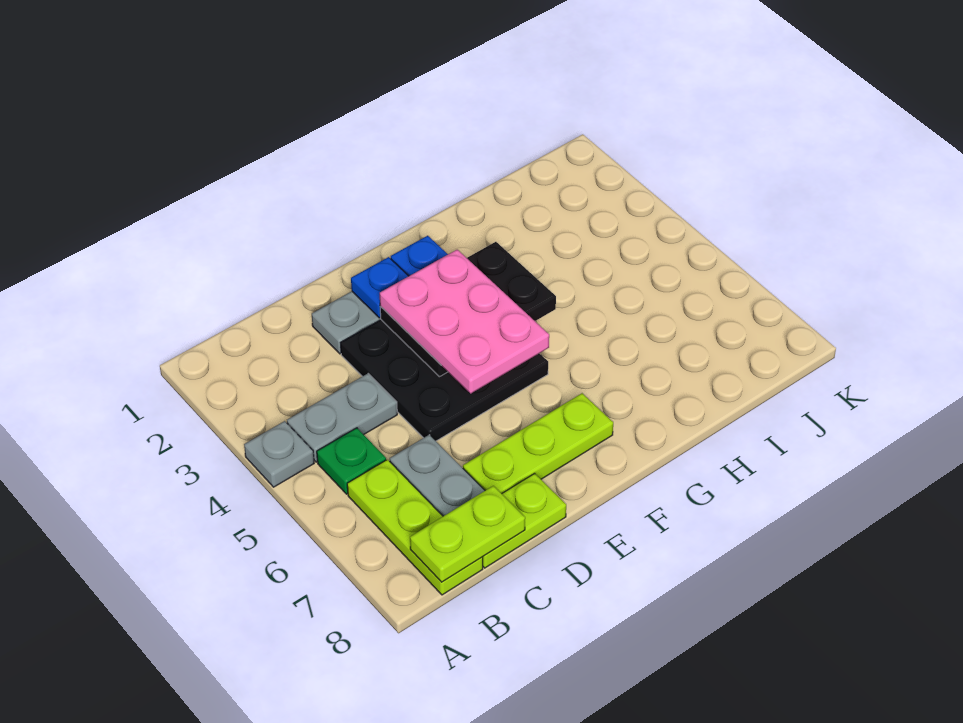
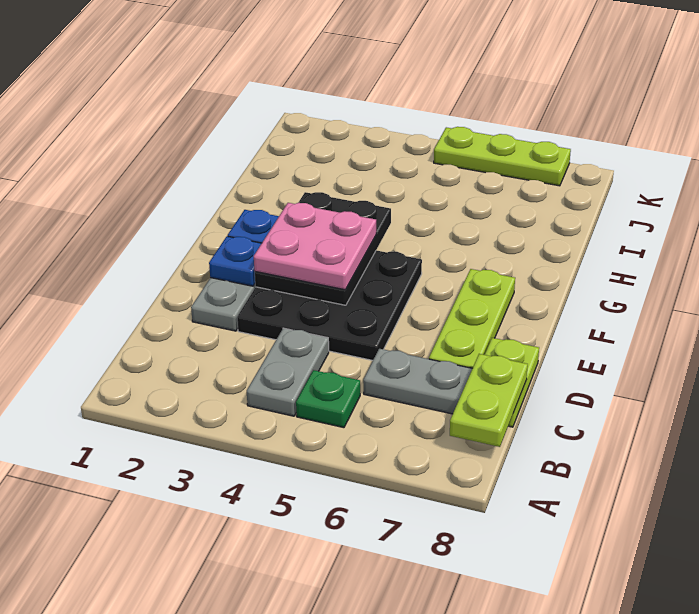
grey 1x1 plate [244,421,314,487] -> none
lime 1x3 plate [347,460,483,595] -> lime 1x3 plate moved to [434,127,571,186]
pink 2x3 plate [380,250,549,393] -> pink 2x2 plate [254,203,376,290]

